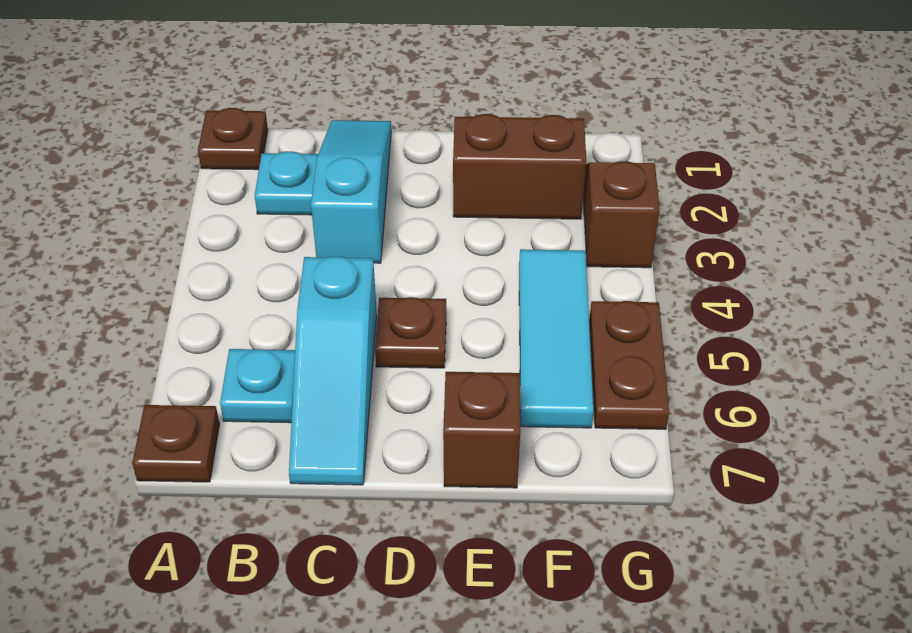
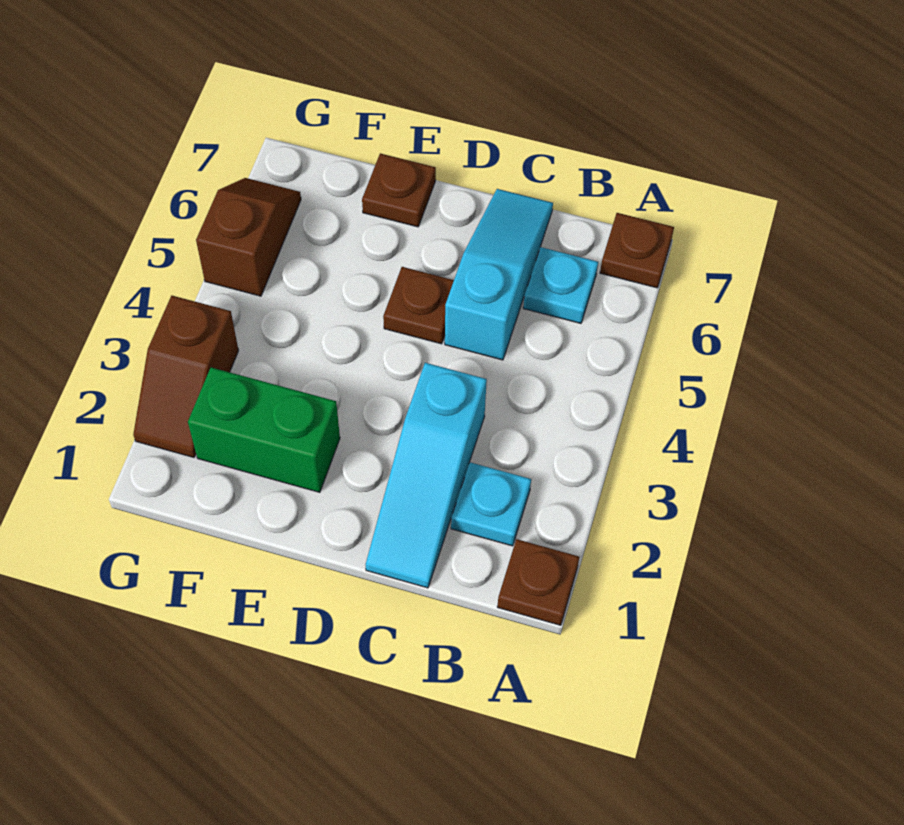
brown 1x2 brick [453,114,586,219] -> green 1x2 brick [188,367,340,492]
brown 1x1 brick [443,372,520,488] -> brown 1x1 plate [362,153,436,227]
cyan 1x3 tile [519,249,593,428] -> none
brown 1x2 plate [590,301,669,429] -> brown 1x2 slope [196,178,301,296]

